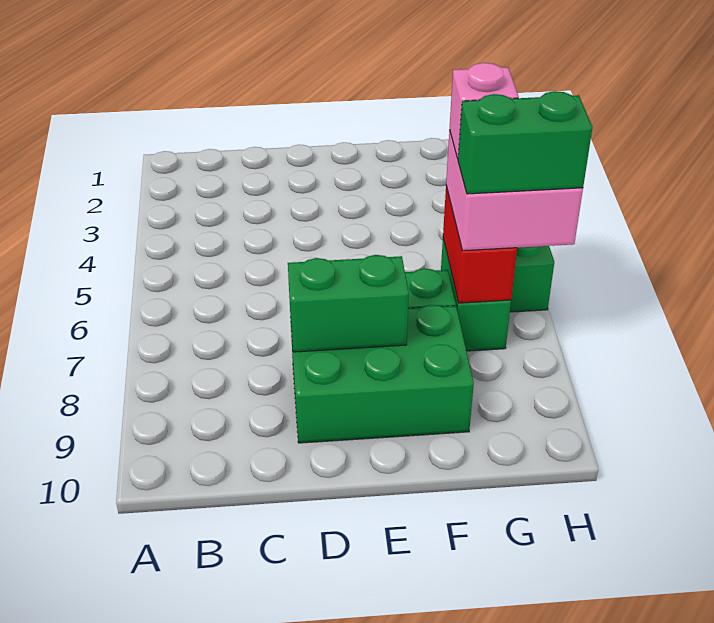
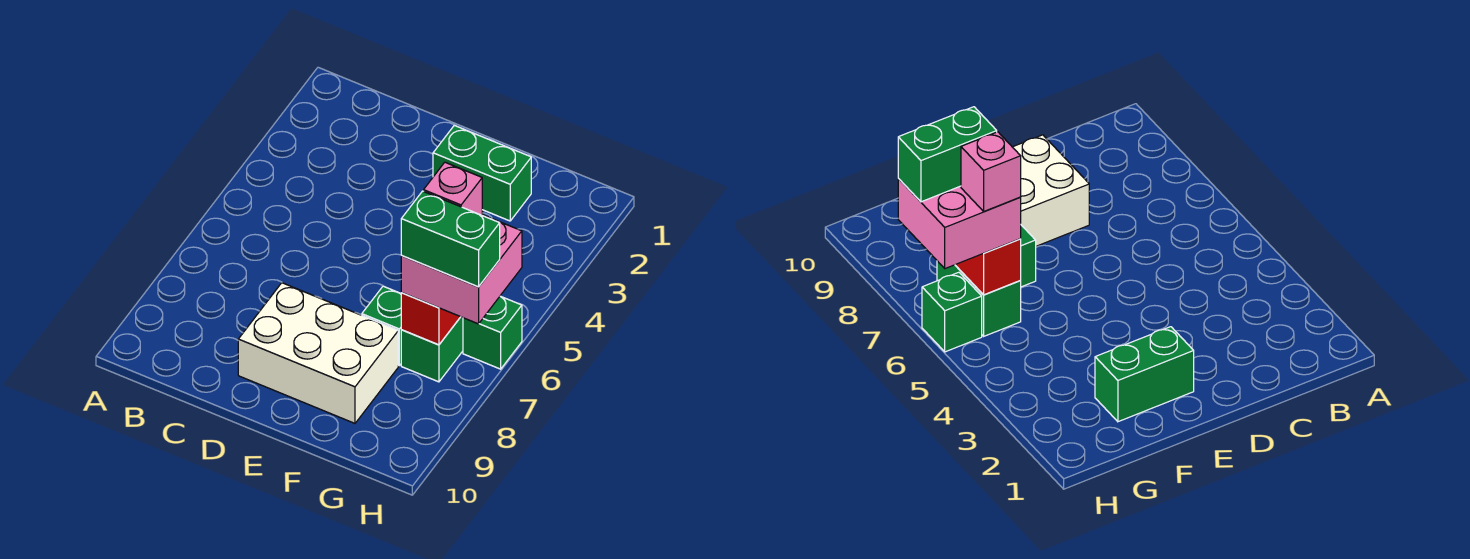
green 2x3 brick [291,305,474,443] -> white 2x3 brick [238,283,398,423]
green 1x2 brick [288,255,409,352] -> green 1x2 brick moved to [433,125,531,221]

